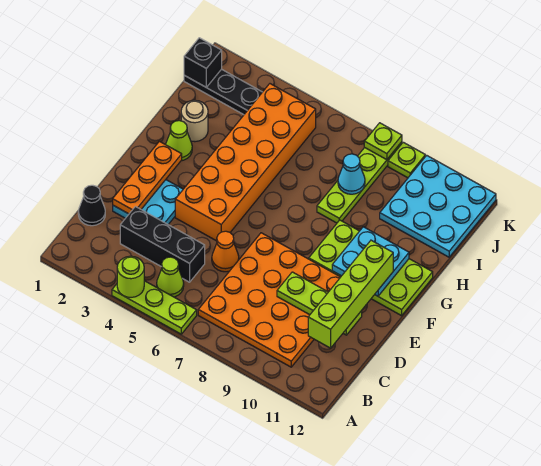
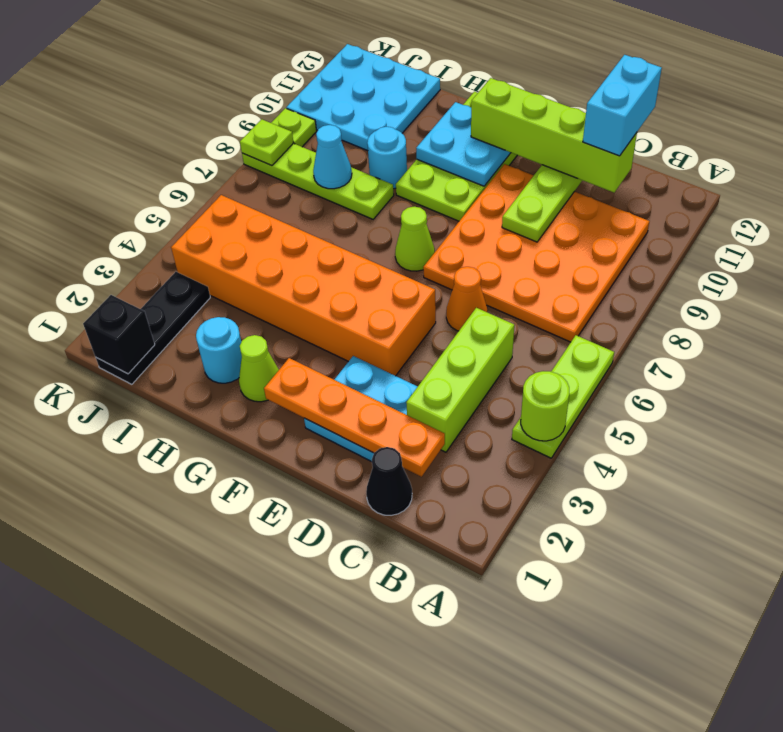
lime 1x1 cone [157,257,184,297] -> lime 1x1 cone moved to [395,207,435,271]
black 1x3 brick [120,207,205,282] -> lime 1x3 brick [406,308,514,452]
none -> cyan 1x2 brick [583,55,662,156]
orange 1x3 plate [113,141,182,214] -> orange 1x4 plate [264,358,445,477]
tan 1x1 round brick [181,100,208,142] -> cyan 1x1 round brick [196,317,242,383]
none -> cyan 1x1 round brick [367,127,407,189]

